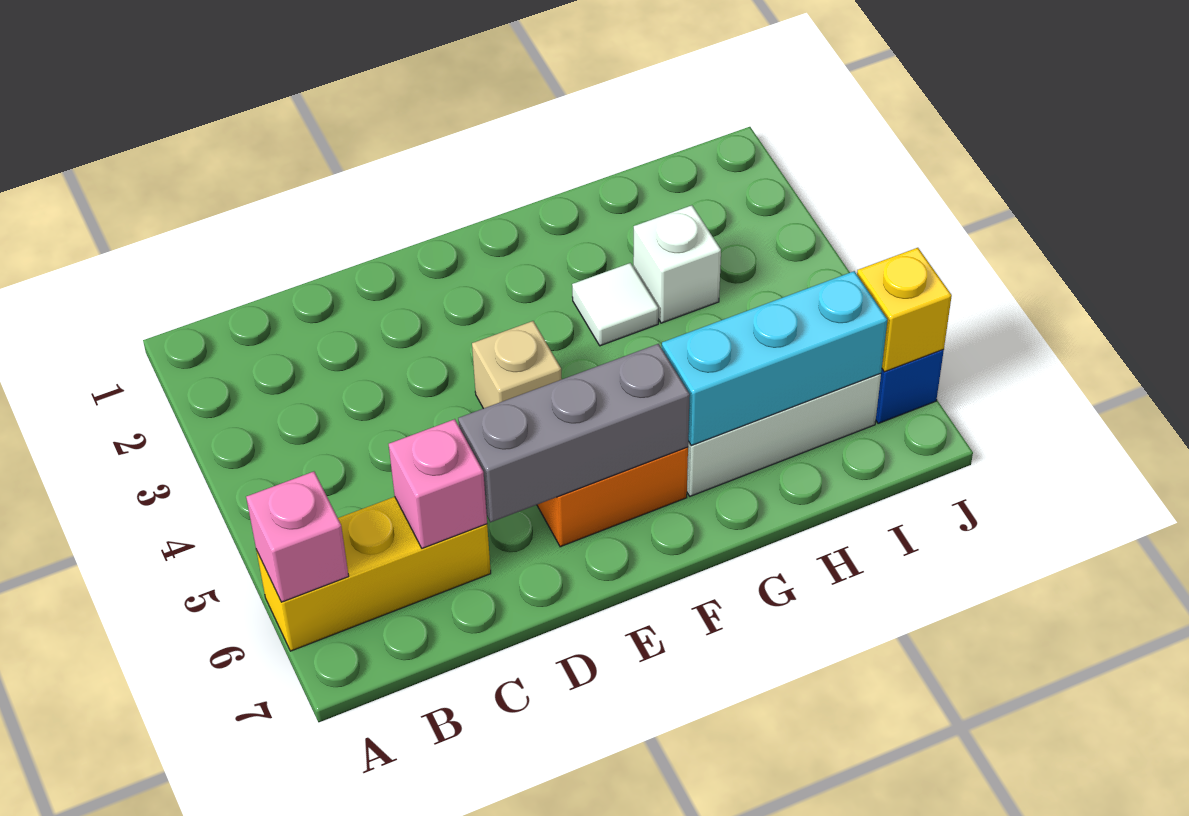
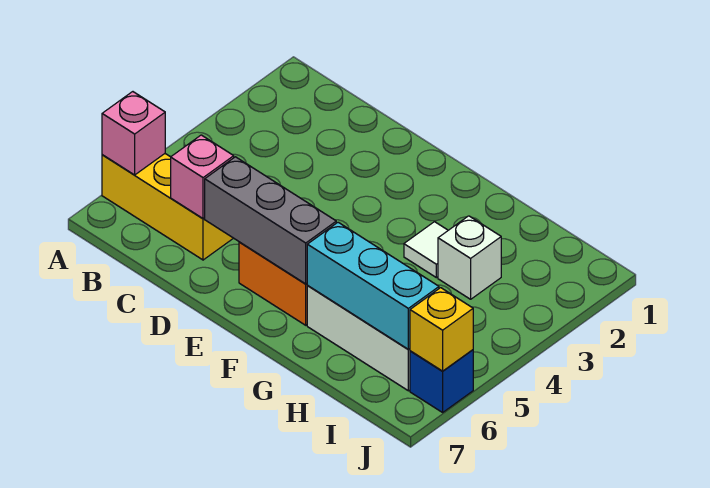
tan 1x1 brick [472,321,562,409] -> none

